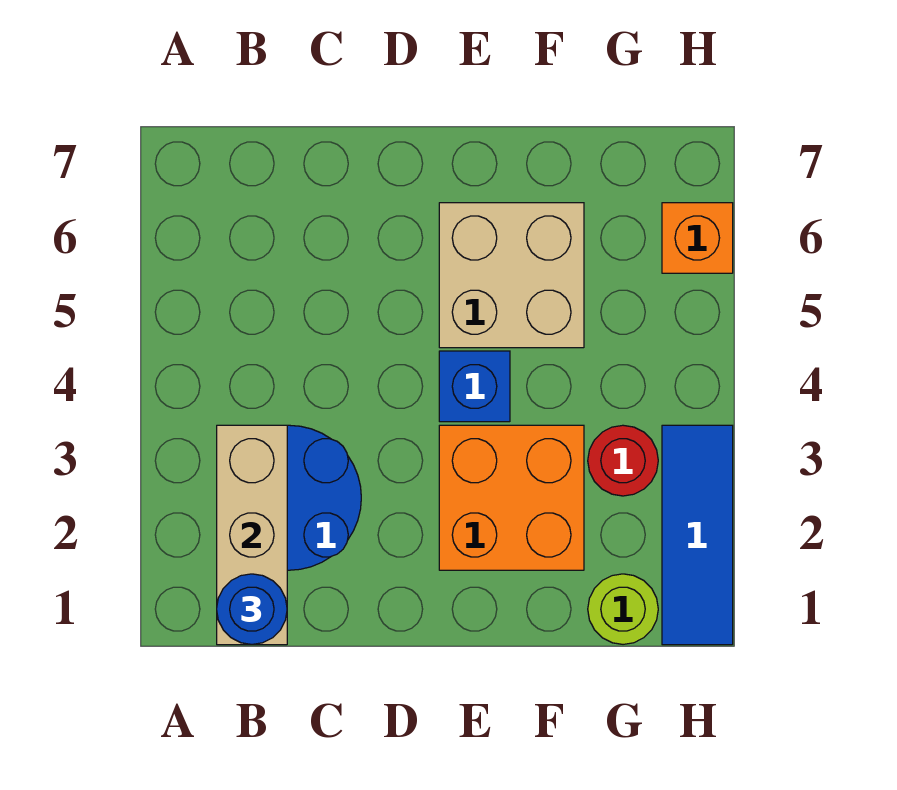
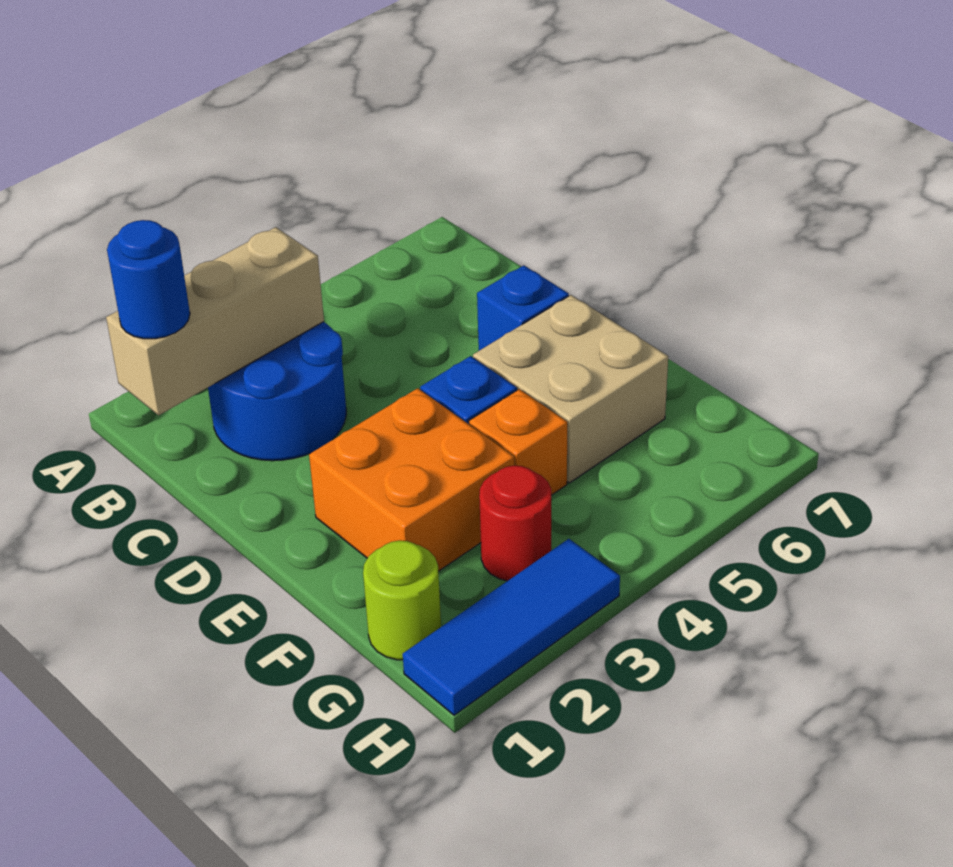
none -> blue 1x1 brick [477,265,569,351]
orange 1x1 brick [662,203,733,273] -> orange 1x1 brick moved to [469,389,567,495]

